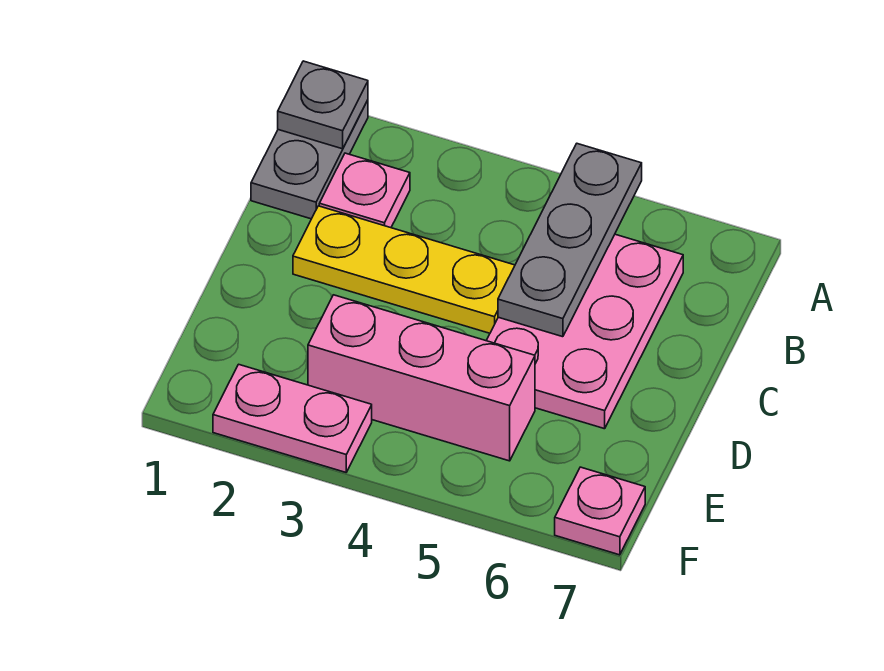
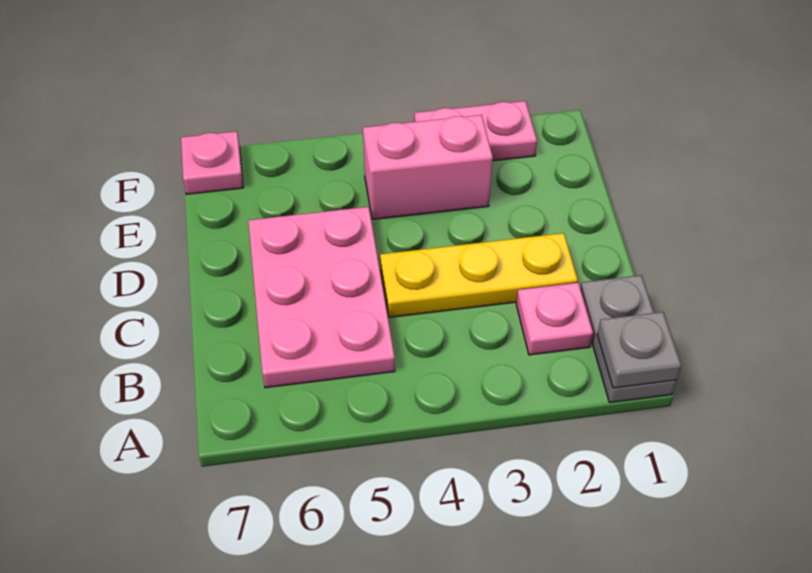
grey 1x3 plate [498,144,642,337] -> none
pink 1x3 brick [308,295,535,461] -> pink 1x2 brick [363,115,493,220]

